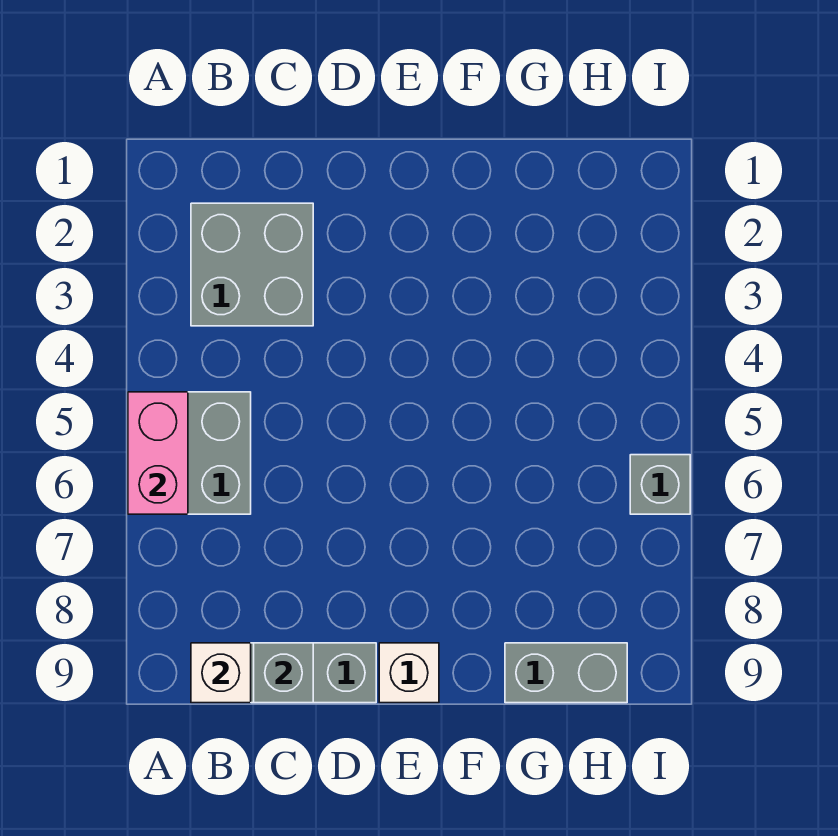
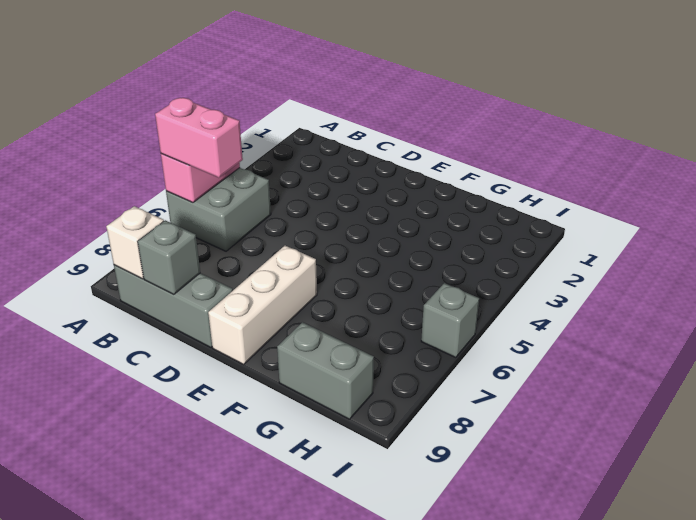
none -> pink 1x2 brick [155,98,243,178]
grey 2x2 brick [191,203,313,326] -> none
white 1x1 brick [379,643,439,703] -> white 1x3 brick [208,246,317,364]

